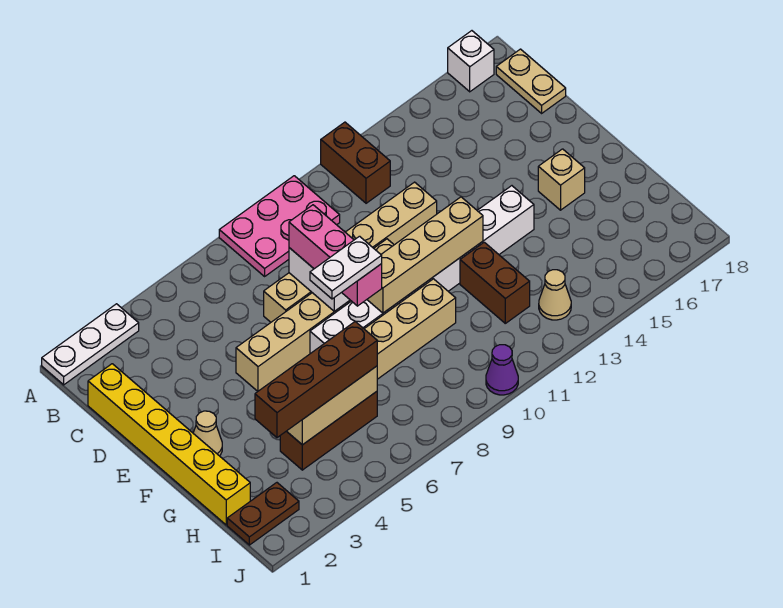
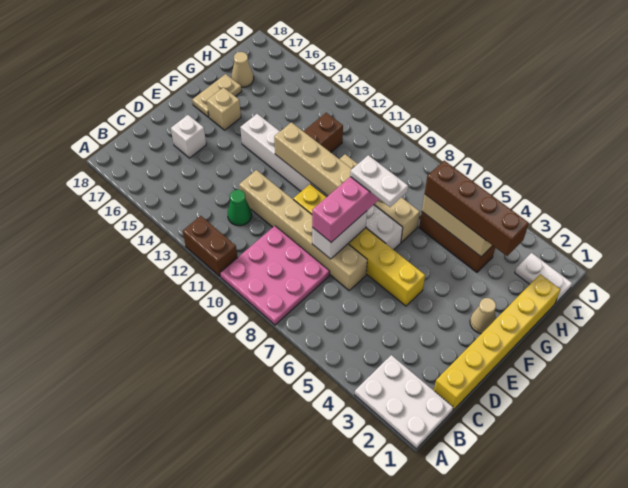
white 1x3 plate [42,304,139,385] -> white 2x3 plate [355,355,453,449]
pink 2x3 plate [219,176,340,276] -> pink 3x3 plate [220,226,330,325]
brown 1x2 brick [321,122,390,203] -> brown 1x2 brick turned to [183,216,237,277]
white 1x1 brick [448,31,494,92] -> white 1x1 brick moved to [171,115,206,158]
tan 1x2 plate [496,49,566,113] -> tan 1x2 plate moved to [192,74,242,117]
none -> green 1x1 cone [228,190,252,226]
tan 1x6 brick [236,239,394,391] -> yellow 1x6 brick [293,184,425,306]
brown 1x2 plate [227,483,299,545] -> white 1x2 plate [515,253,572,304]
tan 1x1 cone [539,270,571,320] -> tan 1x1 cone moved to [232,52,254,87]
purple 1x1 cone [486,345,518,395] -> none

